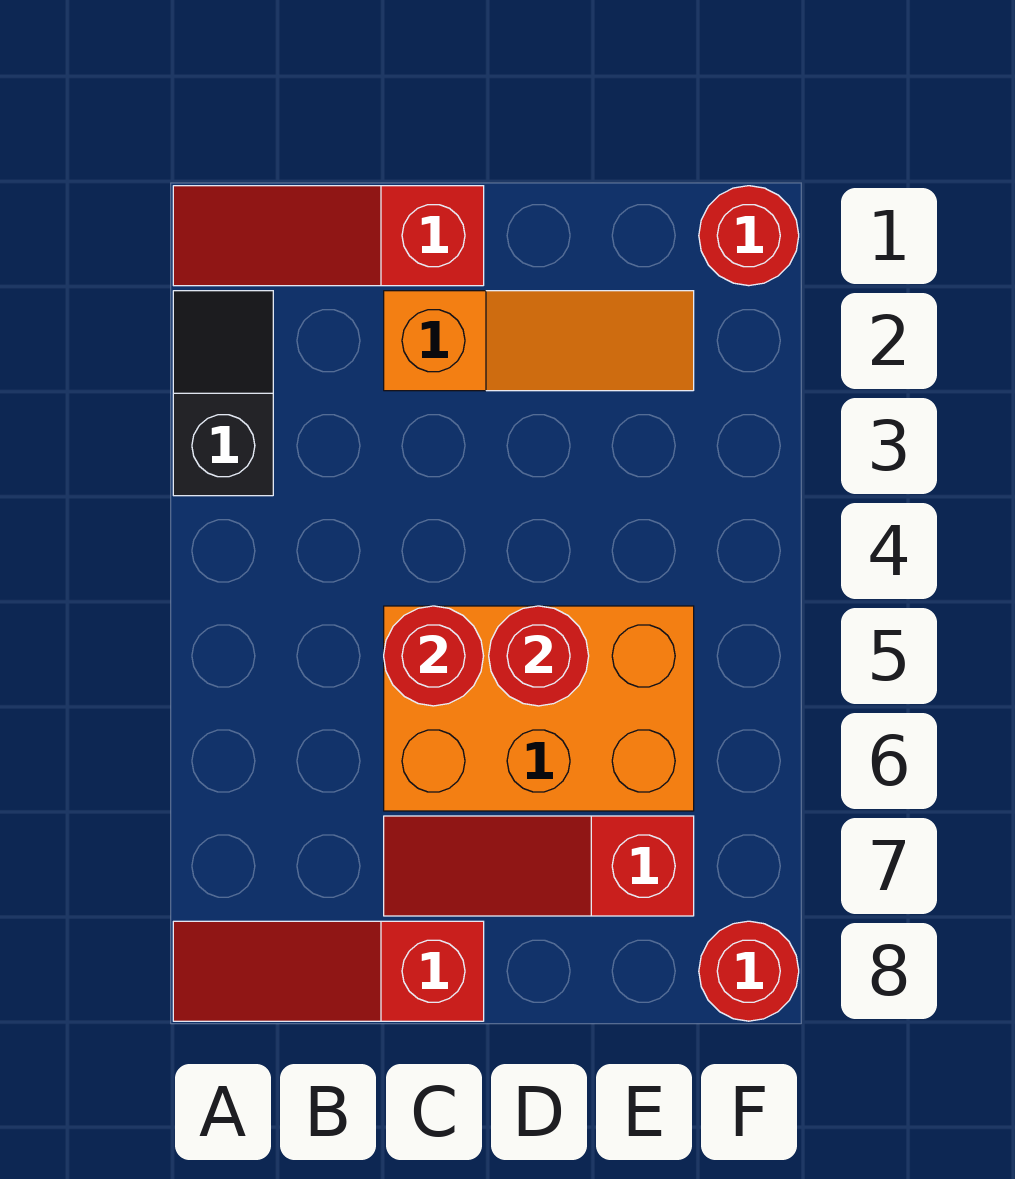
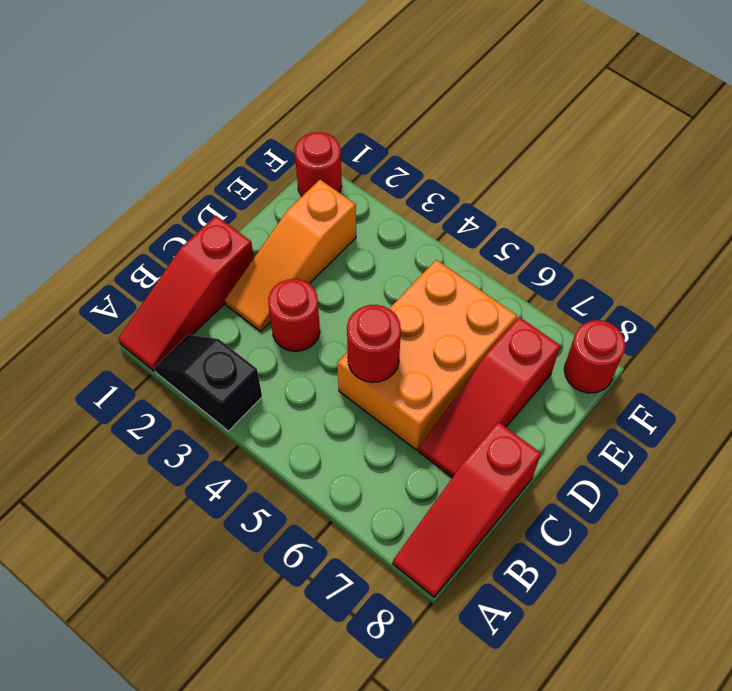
orange 1x3 slope [384,291,694,391] -> orange 1x3 slope turned to [225,180,356,331]
red 1x1 round brick [489,606,589,706] -> red 1x1 round brick moved to [268,279,320,351]

